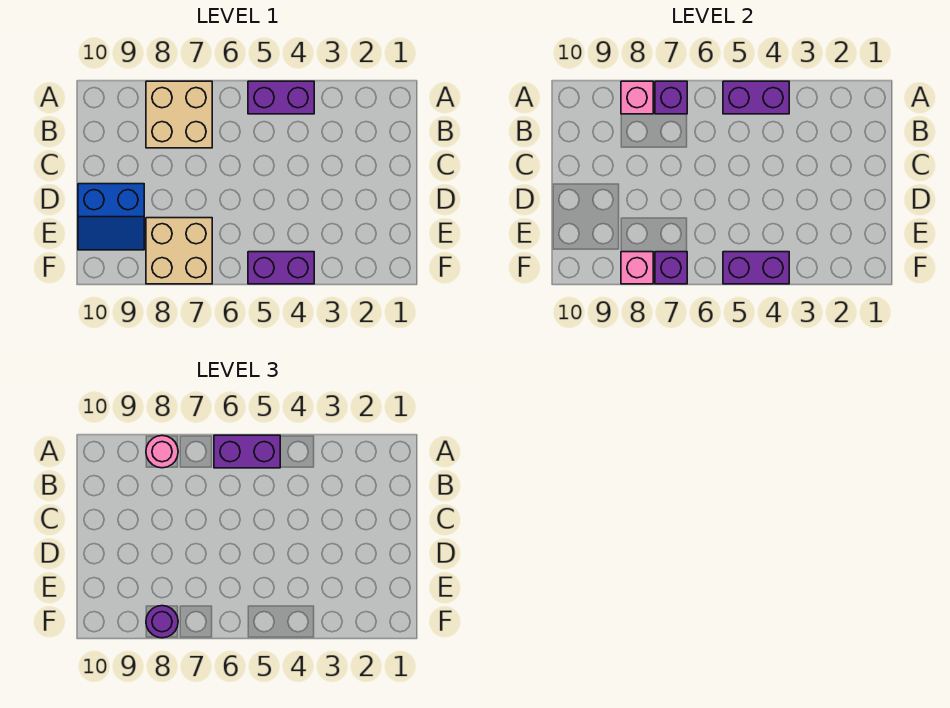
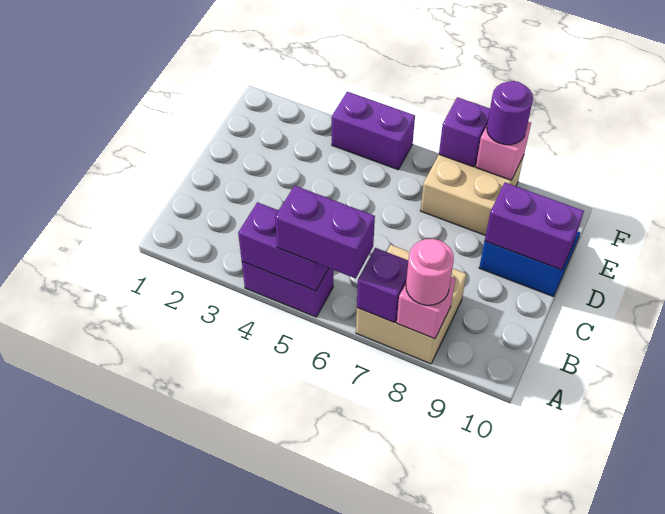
purple 1x2 brick [723,252,789,284] -> purple 1x2 brick moved to [485,183,584,270]

